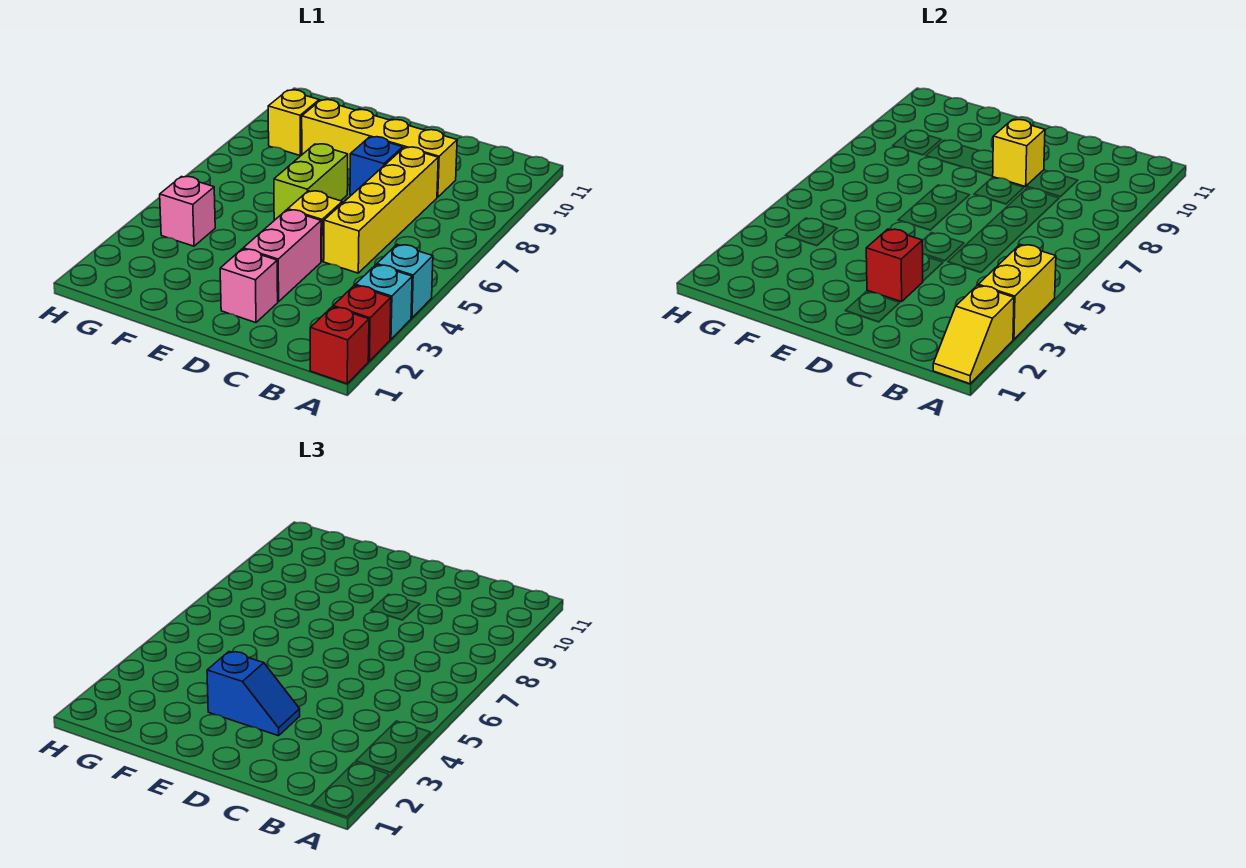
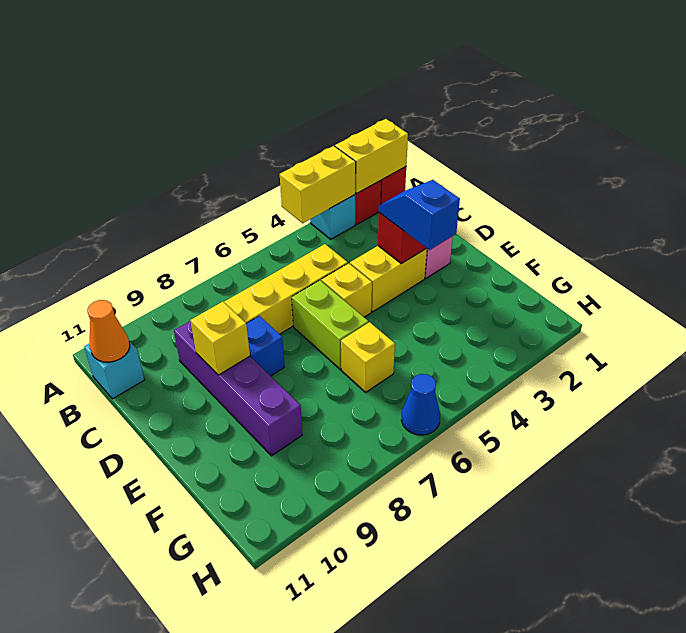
yellow 1x2 slope [933,285,1014,384] -> yellow 1x2 brick [335,119,408,193]
cyan 1x1 brick [377,245,433,318] -> cyan 1x1 brick moved to [84,341,144,399]
none -> orange 1x1 cone [87,300,130,362]
yellow 1x4 brick [302,100,457,197] -> purple 1x4 brick [174,321,302,456]
pink 1x2 brick [243,210,321,302] -> yellow 1x2 brick [350,246,427,312]
lime 1x2 brick [274,144,348,220] -> lime 1x2 brick turned to [292,280,368,369]
pink 1x1 brick [160,176,215,246] -> none
yellow 1x1 brick [268,90,319,155] -> yellow 1x1 brick moved to [341,322,395,392]
none -> blue 1x1 cone [401,374,440,435]

